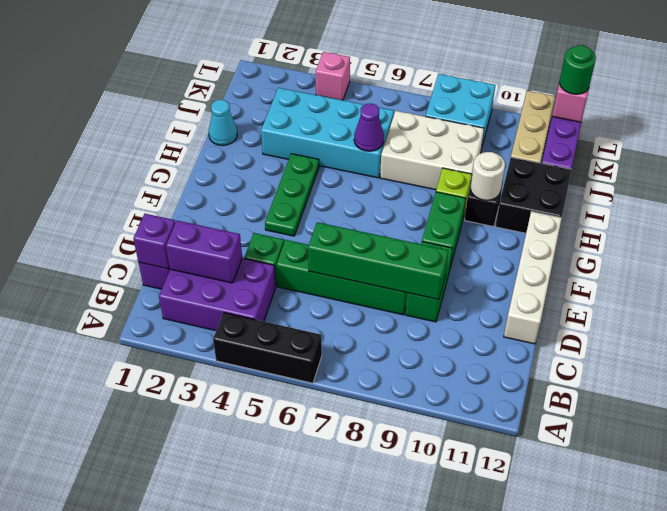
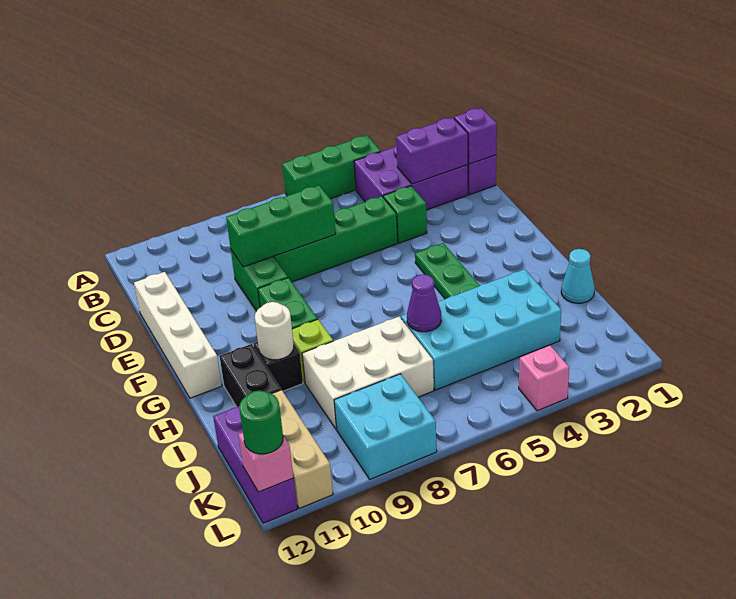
black 1x3 brick [213,313,322,383] -> green 1x3 brick [282,135,381,199]
green 1x4 brick [308,222,449,300] -> green 1x3 brick [226,185,336,267]
black 2x2 brick [495,157,572,233] -> black 1x2 brick [220,344,281,407]

